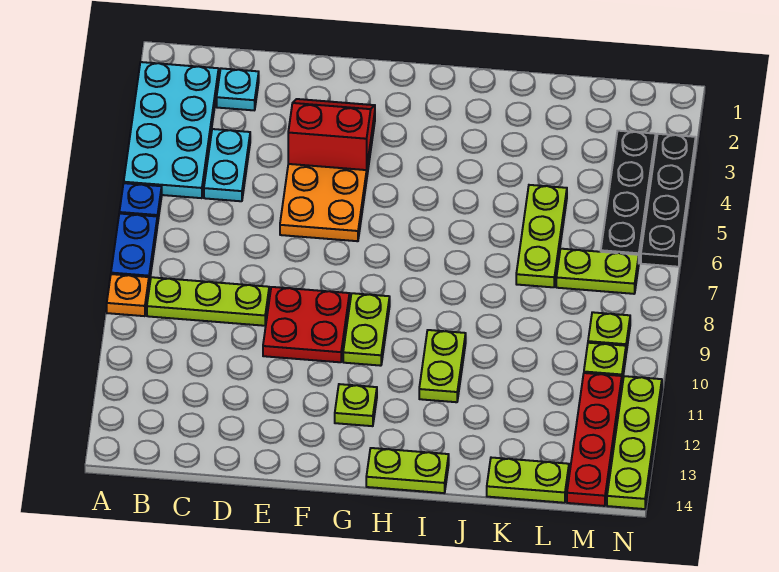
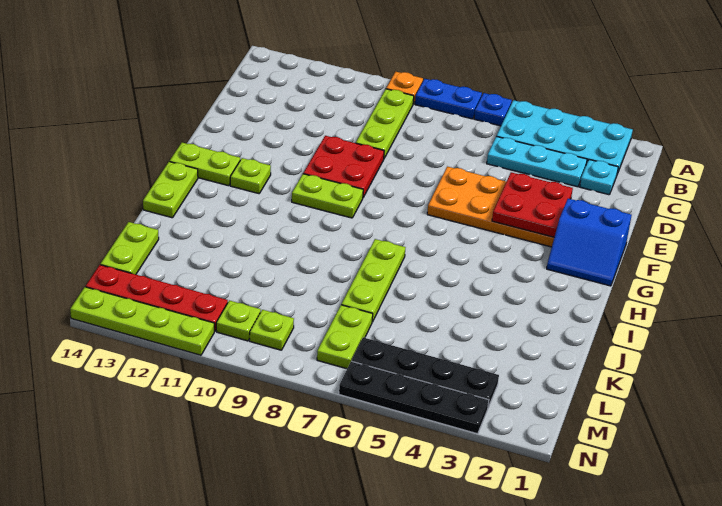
cyan 1x2 plate [204,129,250,201] -> cyan 1x3 plate [487,136,587,187]
red 2x2 slope [288,99,375,170] -> red 2x2 plate [492,172,573,237]
none -> blue 2x2 slope [547,198,632,286]
lime 1x2 plate [419,330,466,402] -> lime 1x2 plate moved to [170,143,240,186]
lime 1x3 plate [516,185,567,287] -> lime 1x3 plate turned to [341,239,406,322]

